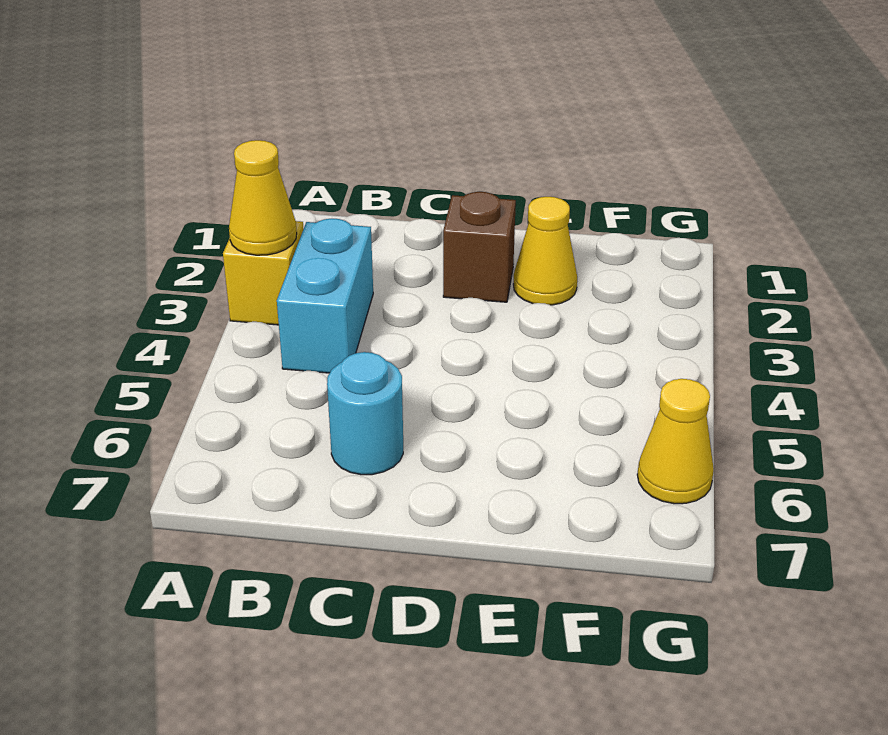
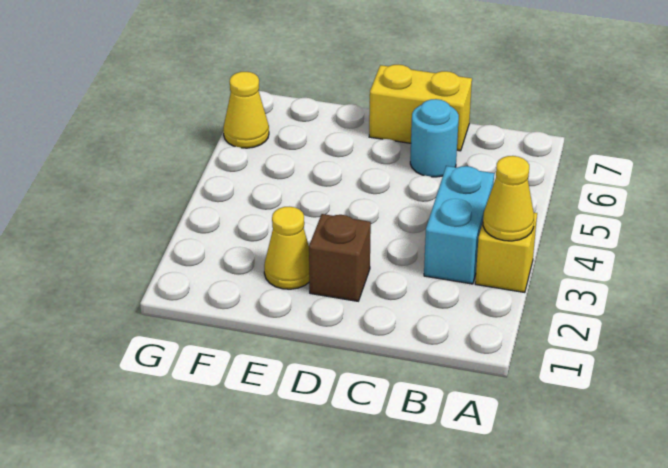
none -> yellow 1x2 brick [369,65,472,151]

